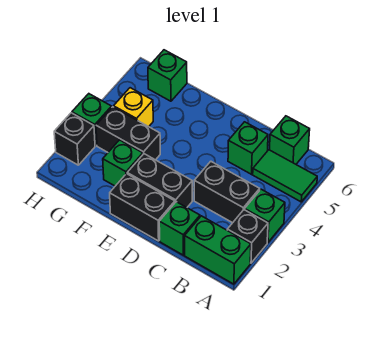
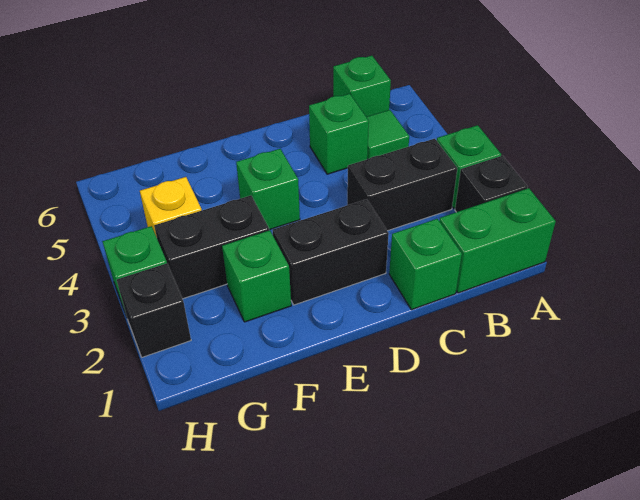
green 1x2 tile [253,150,317,202] -> green 1x1 tile [367,110,409,159]
black 1x2 brick [110,174,175,241] -> none
green 1x1 brick [148,50,187,101] -> green 1x1 brick moved to [236,149,300,230]

